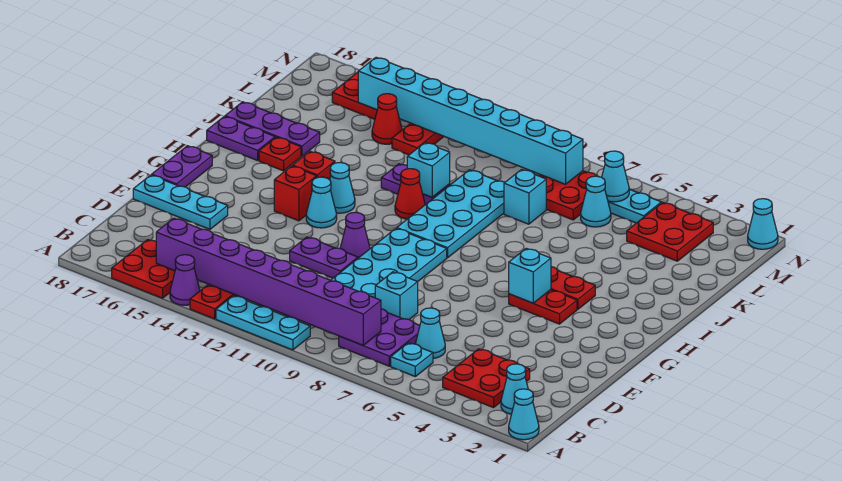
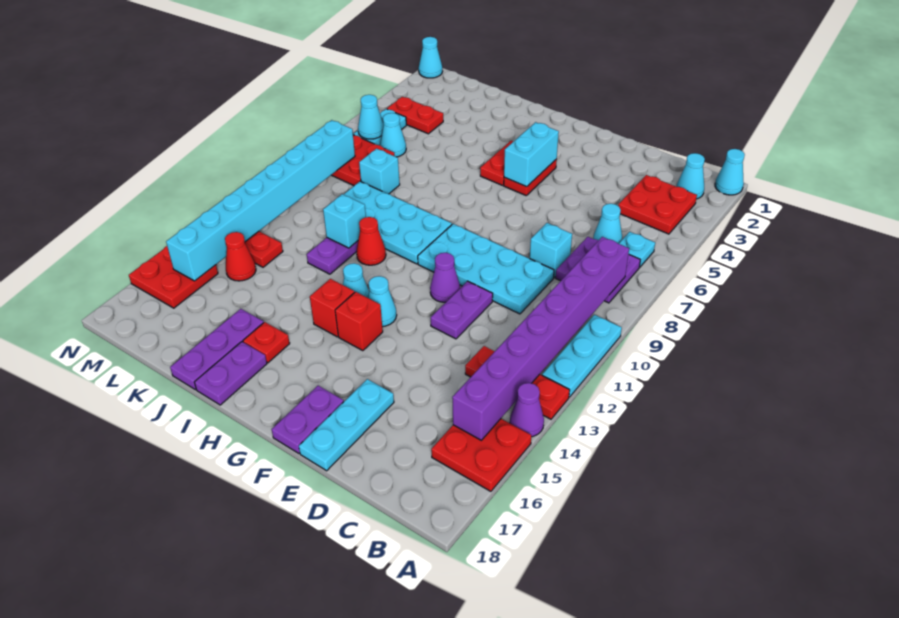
purple 1x2 plate [152,146,212,187] -> purple 1x2 plate turned to [272,386,344,454]
cyan 1x1 brick [509,248,551,303] -> cyan 1x2 brick [504,122,559,187]
red 2x2 plate [627,203,713,261] -> red 1x2 plate [387,97,443,134]

